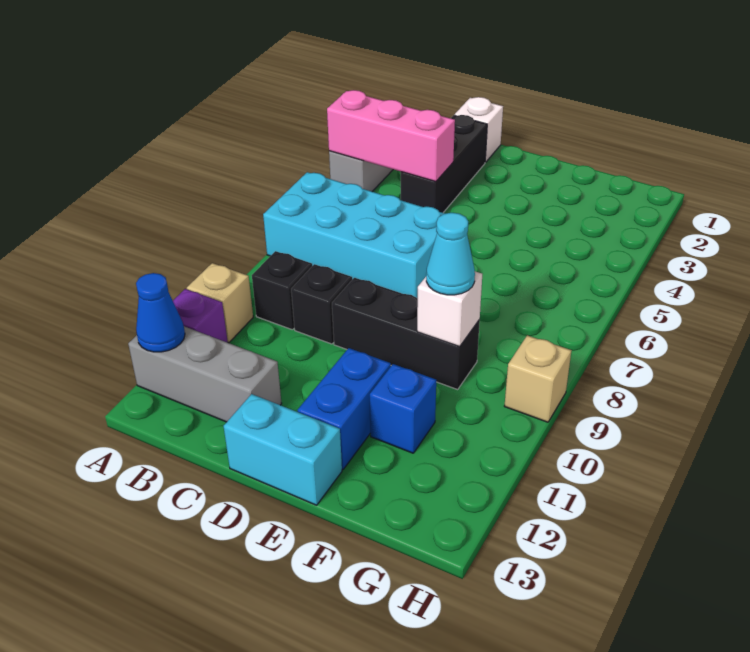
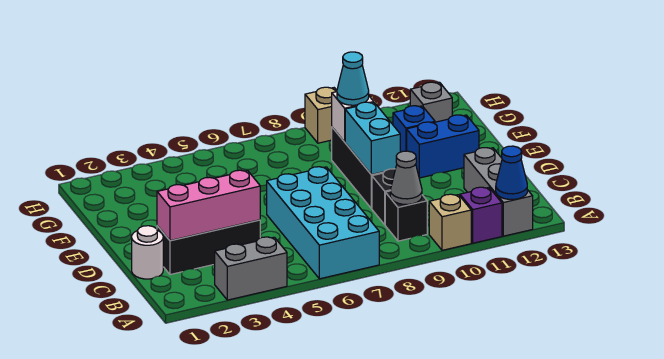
pink 1x3 brick [327,90,455,182] -> pink 1x3 brick turned to [157,170,260,241]
none -> grey 1x1 cone [390,151,422,205]
white 1x1 brick [454,97,503,162] -> white 1x1 round brick [132,226,163,279]
cyan 1x2 brick [224,394,342,505] -> cyan 1x2 brick moved to [345,102,400,175]
none -> grey 1x1 brick [410,82,452,122]

